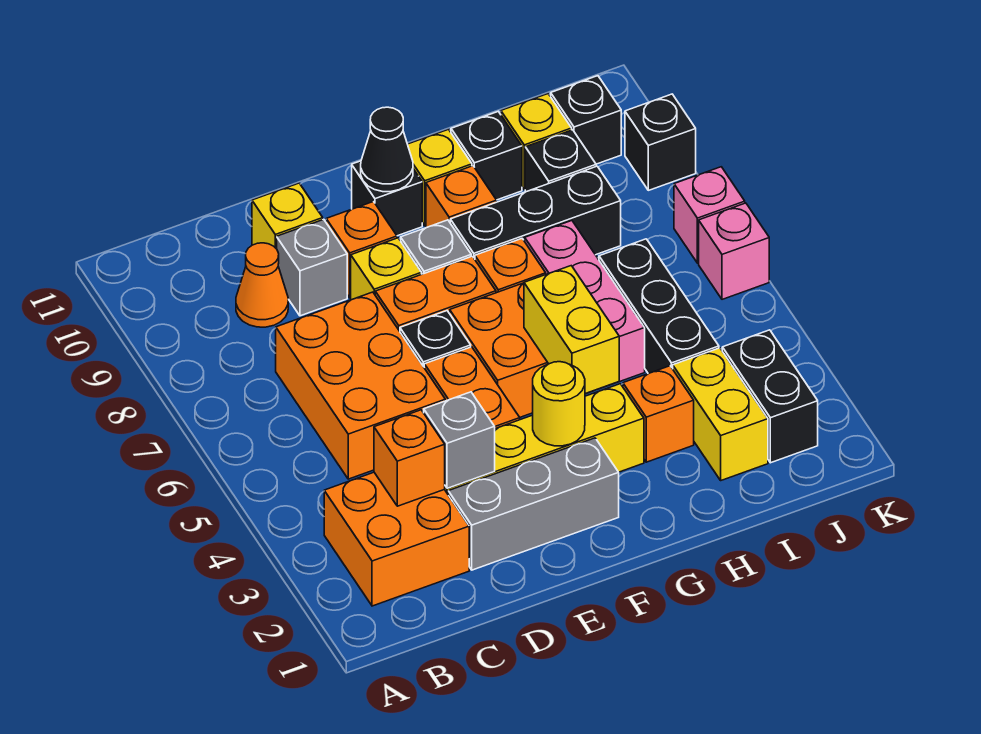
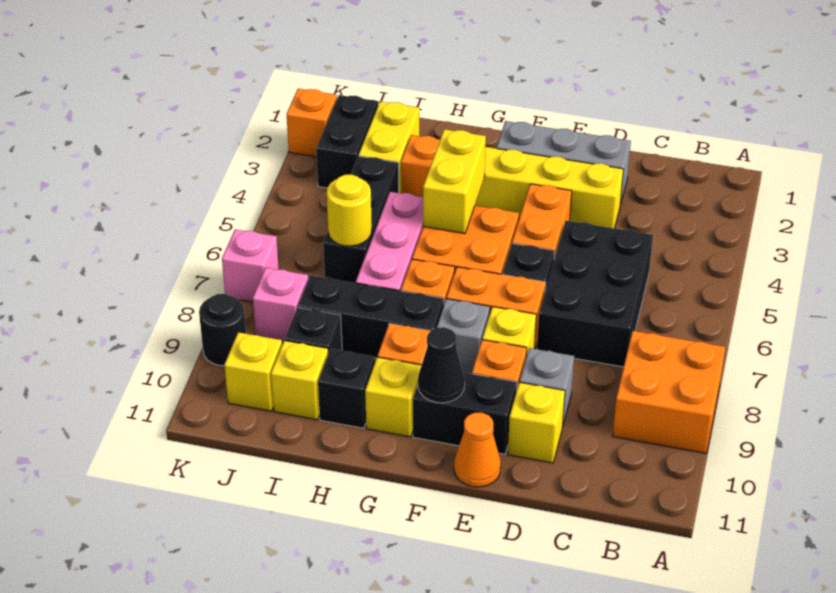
orange 2x2 brick [324,472,469,606] -> orange 2x2 brick moved to [613,331,725,453]
orange 1x1 brick [374,410,445,506] -> orange 1x1 brick moved to [287,89,337,157]
orange 2x3 brick [276,292,445,479] -> black 2x3 brick [537,221,653,367]
orange 1x1 cone [236,243,288,327] -> orange 1x1 cone moved to [454,413,501,487]
grey 1x1 brick [424,392,495,488] -> none
yellow 1x1 round brick [533,362,585,446] -> yellow 1x1 round brick moved to [327,175,372,246]
black 1x1 brick [352,161,422,236] -> black 1x2 brick [413,372,517,454]
black 1x1 brick [551,76,621,164] -> yellow 1x1 brick [224,332,282,411]
pink 1x1 brick [699,203,769,299] -> pink 1x1 brick moved to [253,268,308,342]
black 1x1 brick [625,94,696,190] -> black 1x1 round brick [199,294,246,366]

